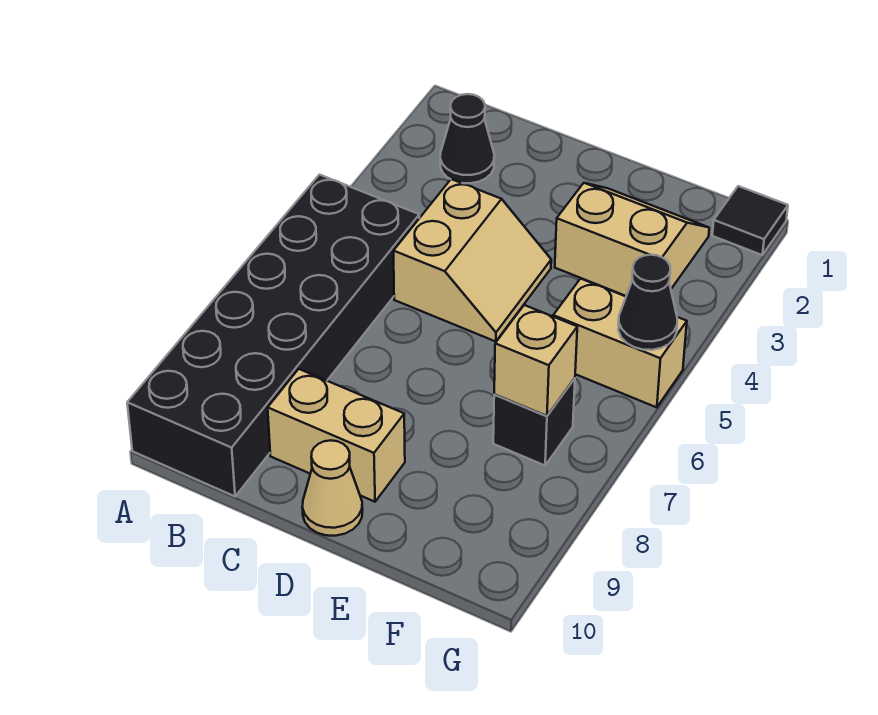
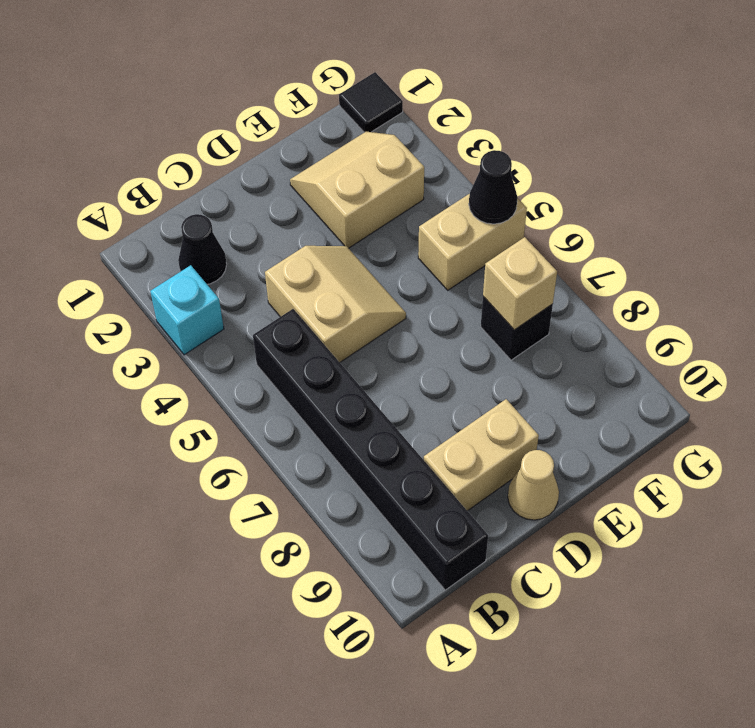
none -> cyan 1x1 brick [150,265,224,355]
black 2x6 brick [127,175,419,496] -> black 1x6 brick [253,309,488,590]

